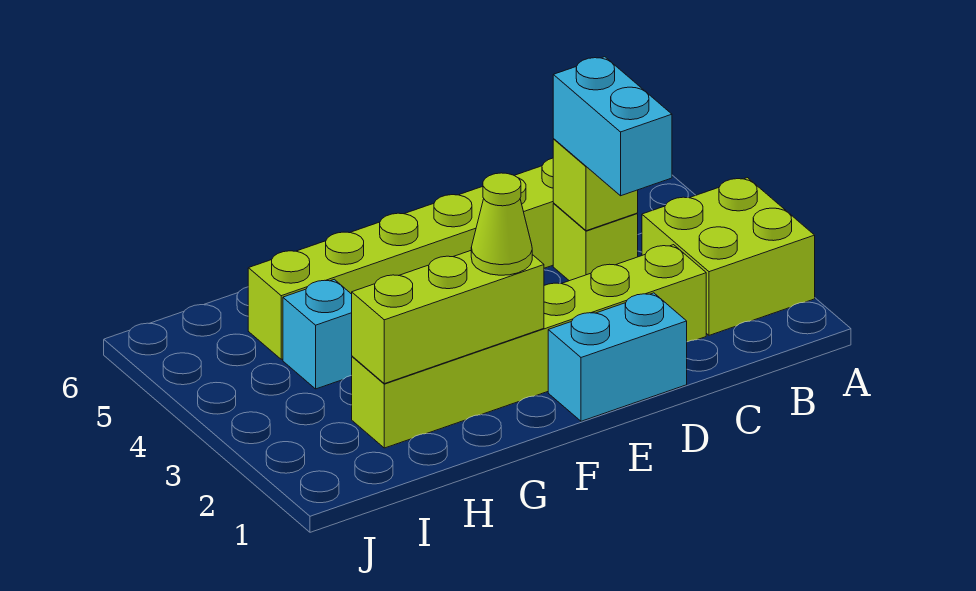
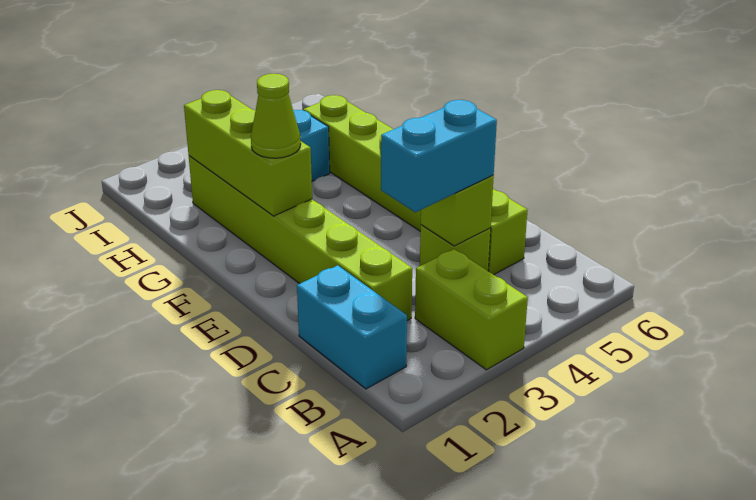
lime 2x2 brick [642,178,815,335] -> lime 1x2 brick [415,249,528,370]
cyan 1x2 brick [548,293,687,421] -> cyan 1x2 brick moved to [297,265,407,389]

